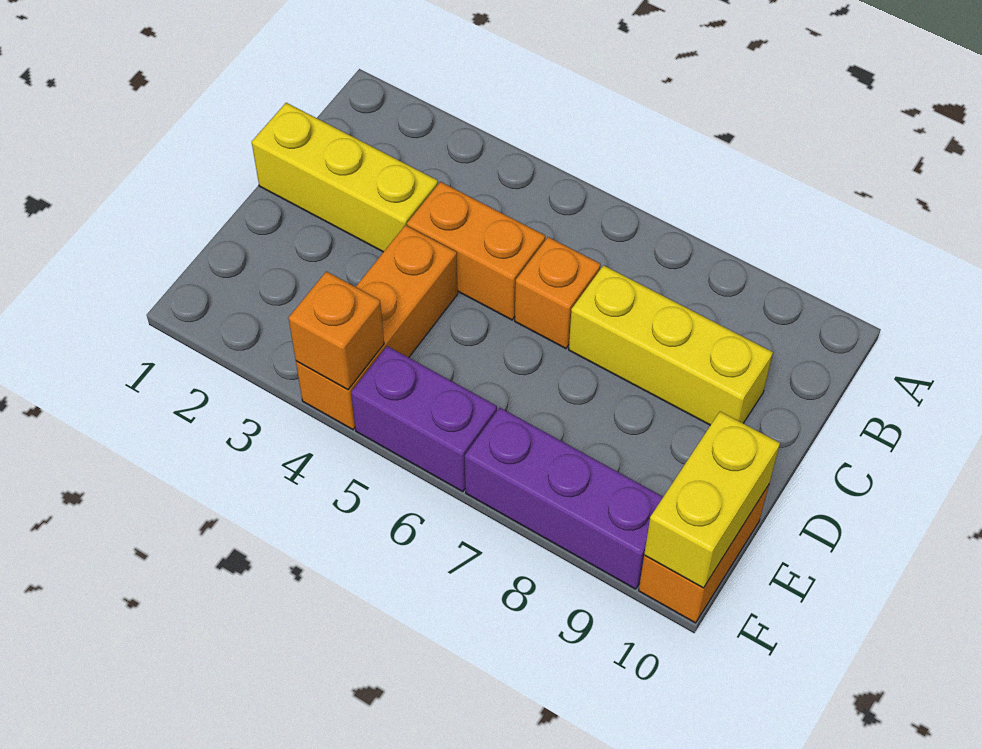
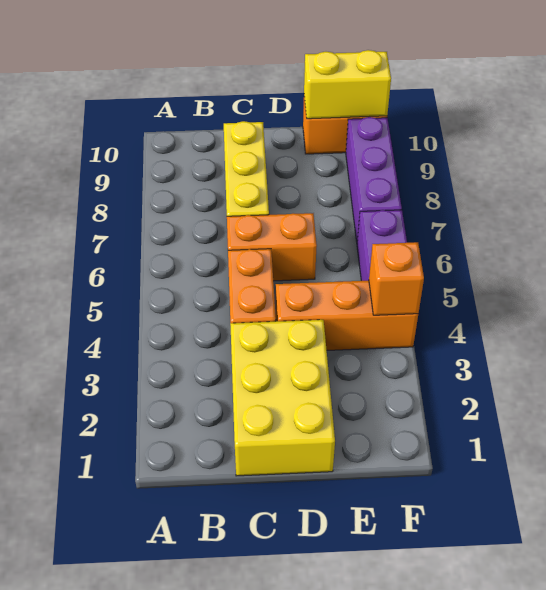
yellow 1x3 brick [252,103,438,252] -> yellow 2x3 brick [230,320,335,476]
orange 1x1 brick [515,237,601,349] -> orange 1x2 brick [227,213,317,281]

